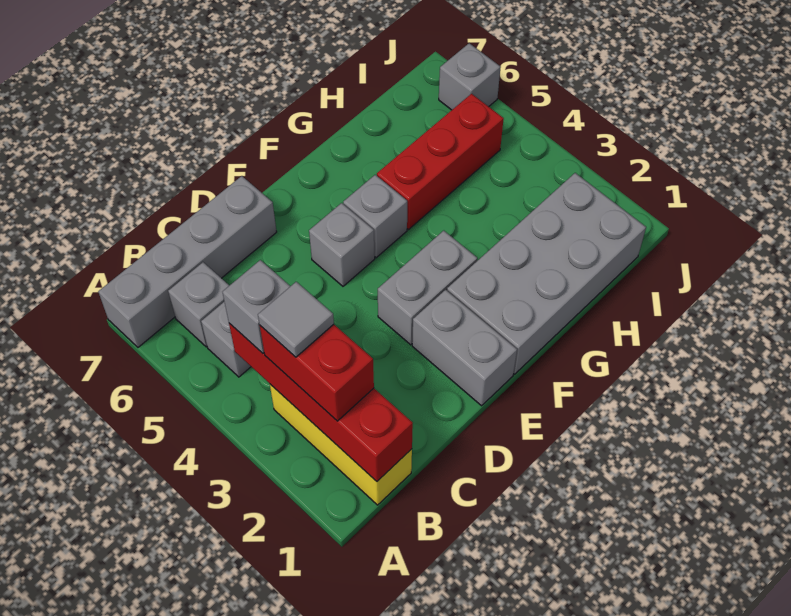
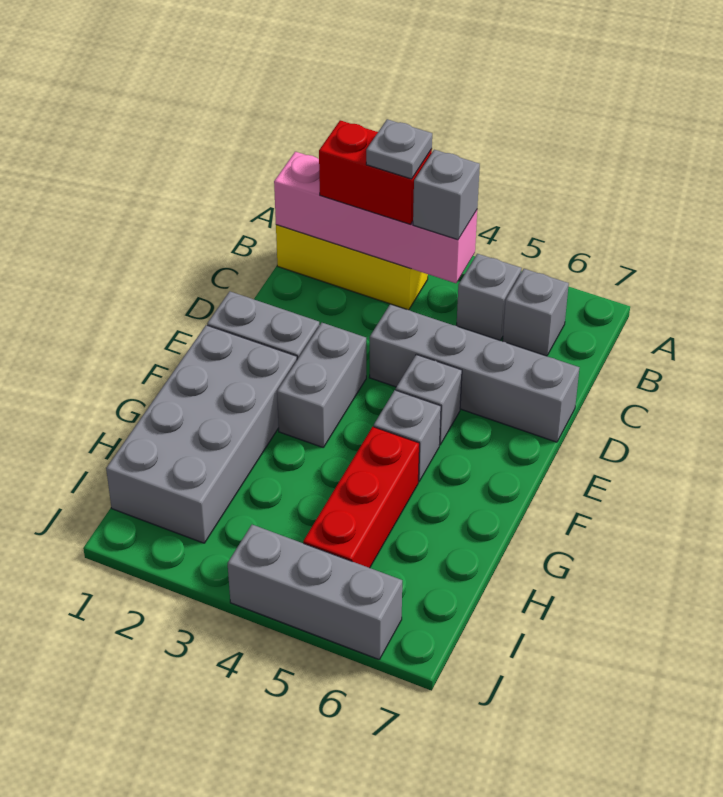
grey 1x4 brick [98,176,277,347] -> grey 1x4 brick turned to [369,304,579,442]
red 1x4 brick [229,323,413,481] -> pink 1x4 brick [274,152,477,283]
grey 1x1 tile [258,282,334,357] -> grey 1x1 plate [366,119,432,179]
grey 1x1 brick [439,43,501,110] -> grey 1x3 brick [227,525,402,659]

